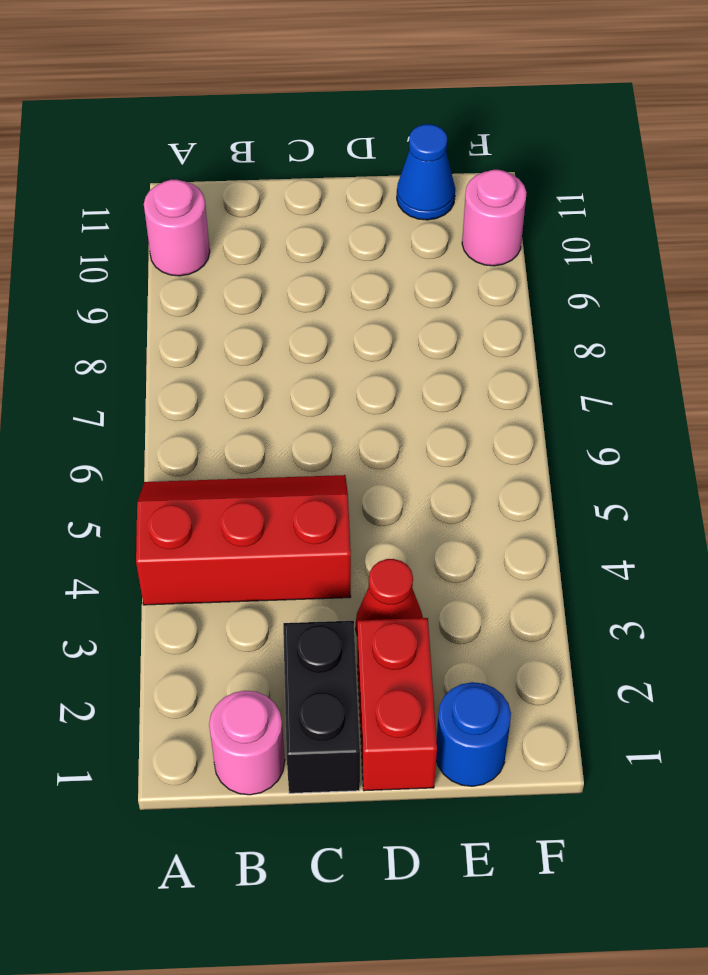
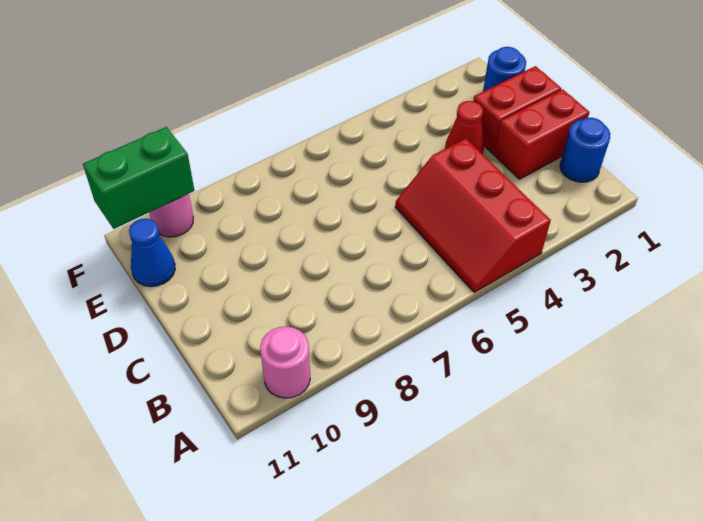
pink 1x1 round brick [209,691,285,795] -> blue 1x1 round brick [560,118,610,182]
black 1x2 brick [283,621,360,793] -> red 1x2 brick [494,89,590,179]
none -> green 1x2 brick [83,127,194,229]

